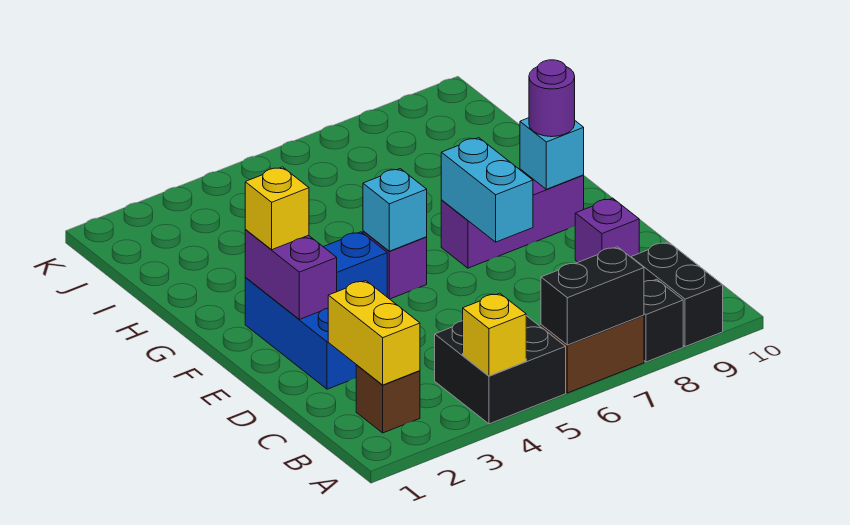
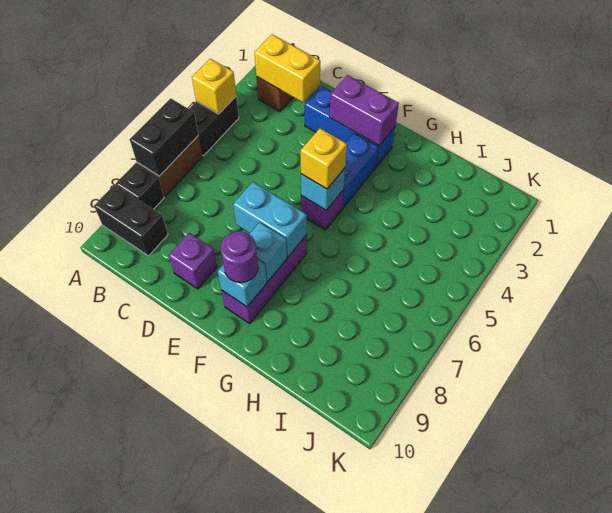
black 2x2 brick [435,316,566,424] -> black 1x2 brick [189,97,239,156]
yellow 1x1 brick [245,167,309,250] -> yellow 1x1 brick moved to [301,128,347,189]
none -> cyan 1x1 brick [249,222,287,281]

